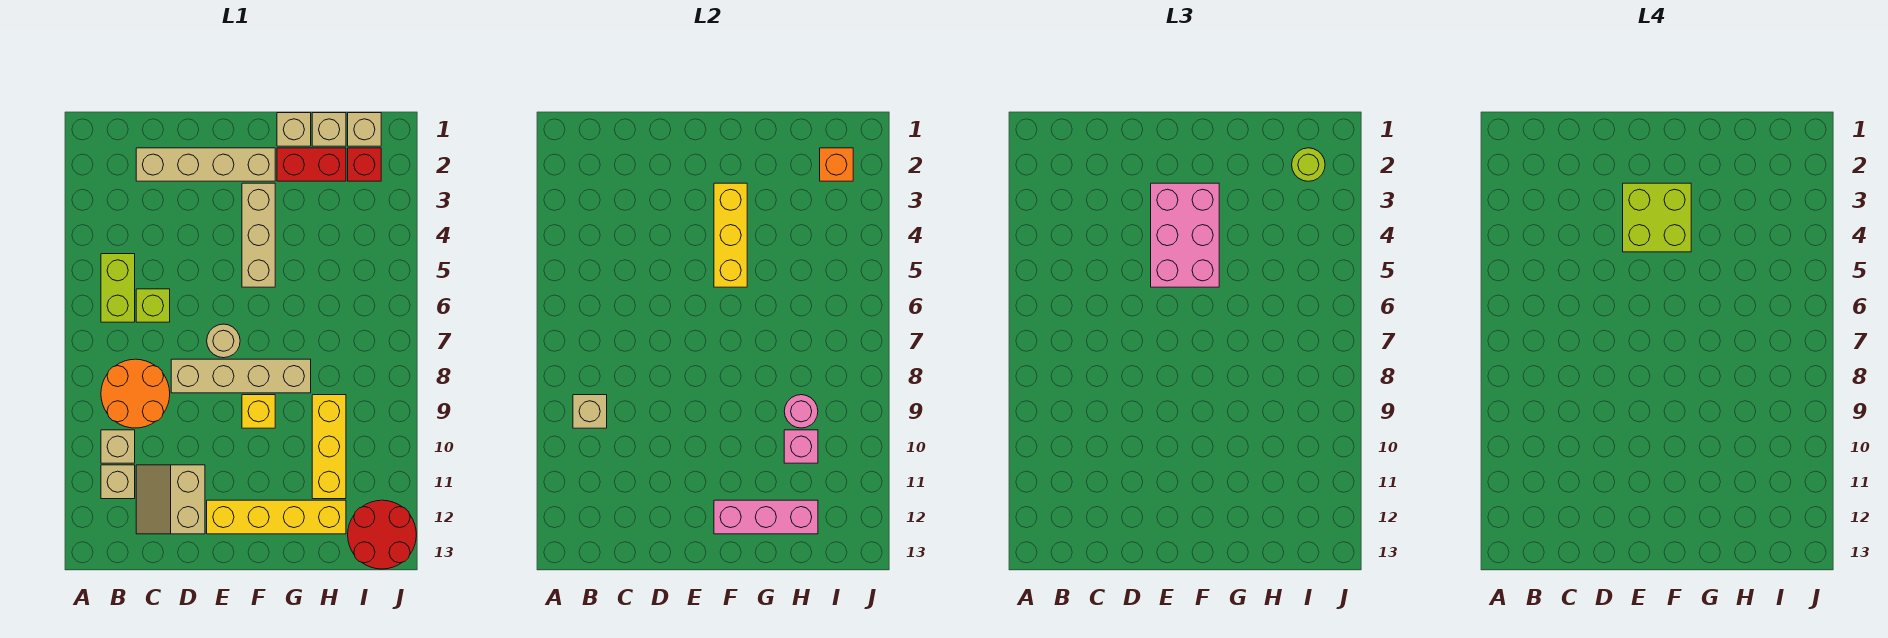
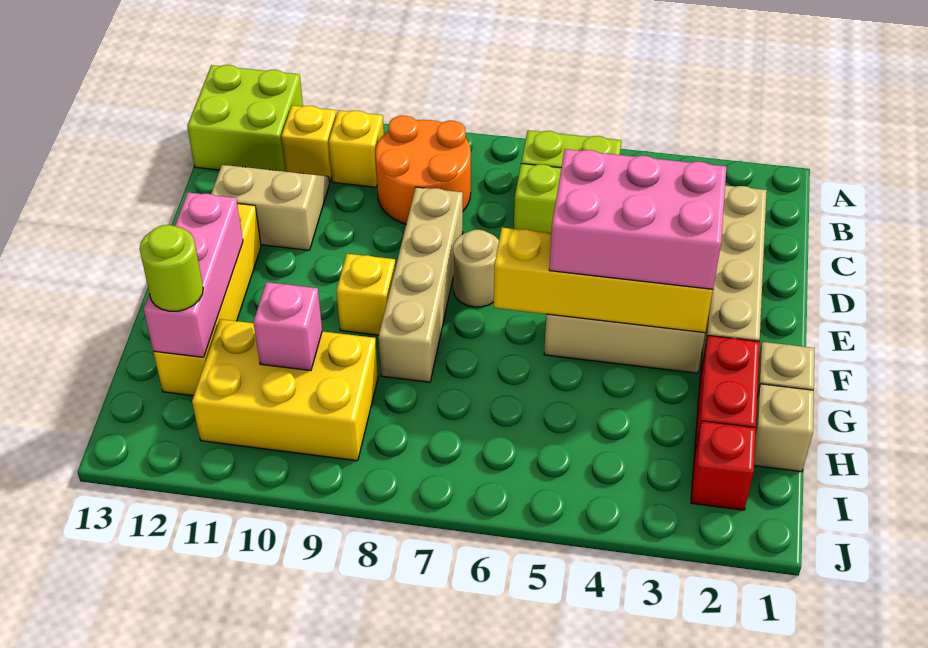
tan 1x1 brick [573,395,607,428] -> none
tan 1x1 brick [101,430,135,463] -> yellow 1x1 brick [329,110,384,187]
tan 1x1 brick [101,465,135,499] -> yellow 1x1 brick [281,106,336,182]
lime 2x2 brick [1623,183,1691,252] -> lime 2x2 brick moved to [187,65,303,172]
yellow 1x3 brick [714,183,747,287] -> yellow 1x4 brick [494,228,713,333]
yellow 1x3 brick [312,395,346,499] -> yellow 2x3 brick [192,319,378,461]
pink 1x1 round brick [784,395,818,428] -> none
tan 1x1 brick [348,113,381,146] -> none
orange 1x1 brick [820,148,853,181] -> none
lime 1x1 round brick [1292,148,1325,181] -> lime 1x1 round brick moved to [140,225,203,311]
red 2x2 round brick [348,500,416,569] -> none

